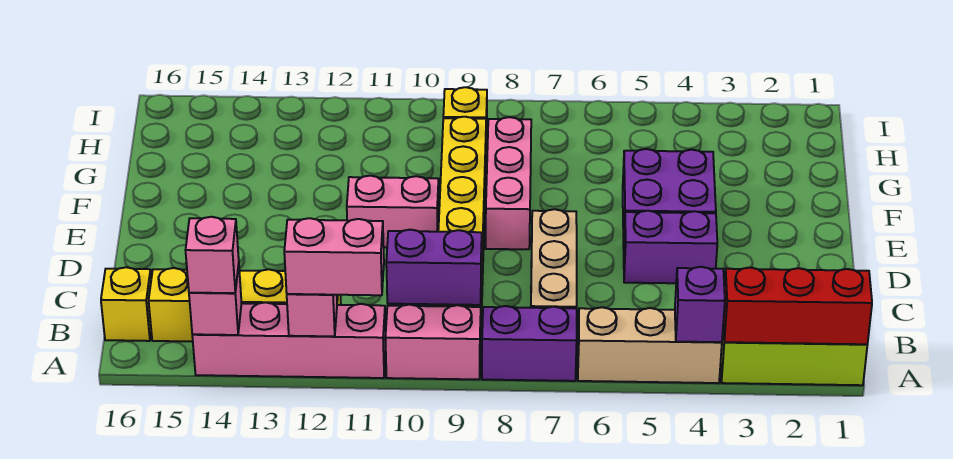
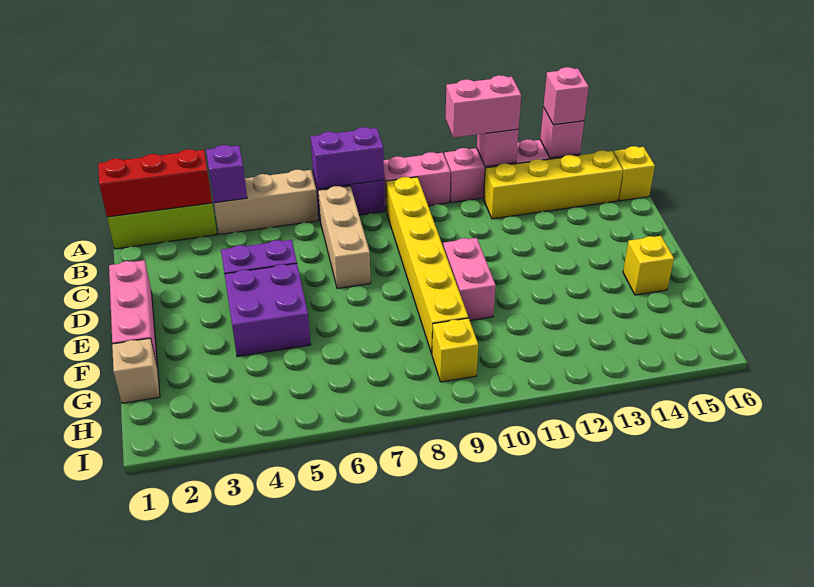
purple 1x2 brick [386,230,482,305] -> purple 1x2 brick moved to [311,127,384,189]
pink 1x3 brick [486,117,531,249] -> pink 1x3 brick moved to [109,260,158,367]
pink 1x2 brick [347,176,439,247] -> pink 1x2 brick turned to [443,238,496,320]
none -> yellow 1x1 brick [623,236,674,295]
none -> tan 1x1 brick [112,338,160,403]

